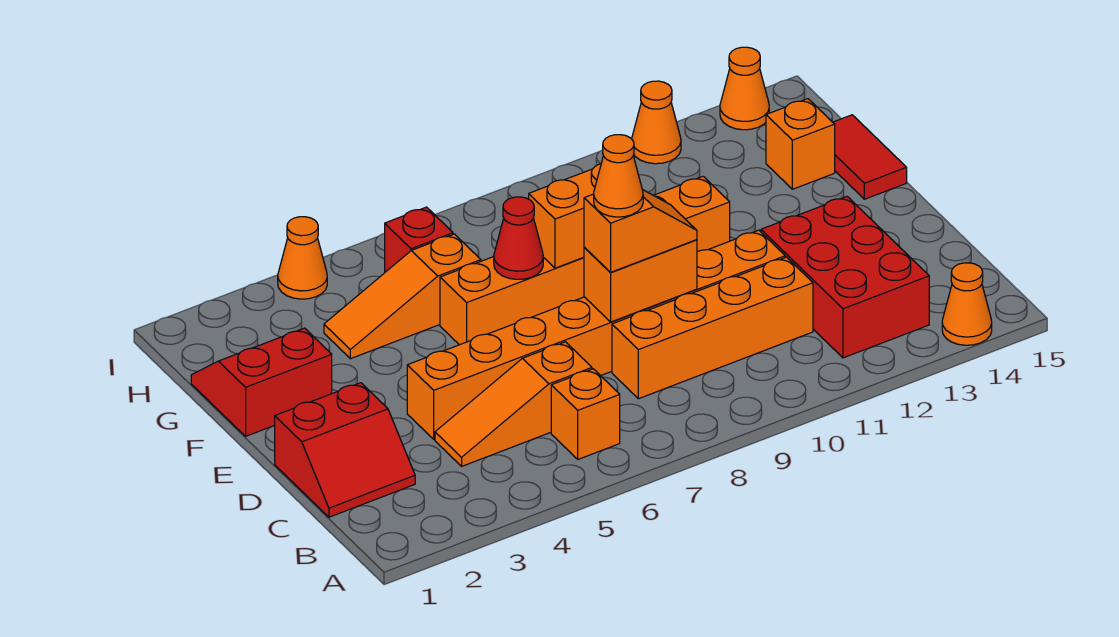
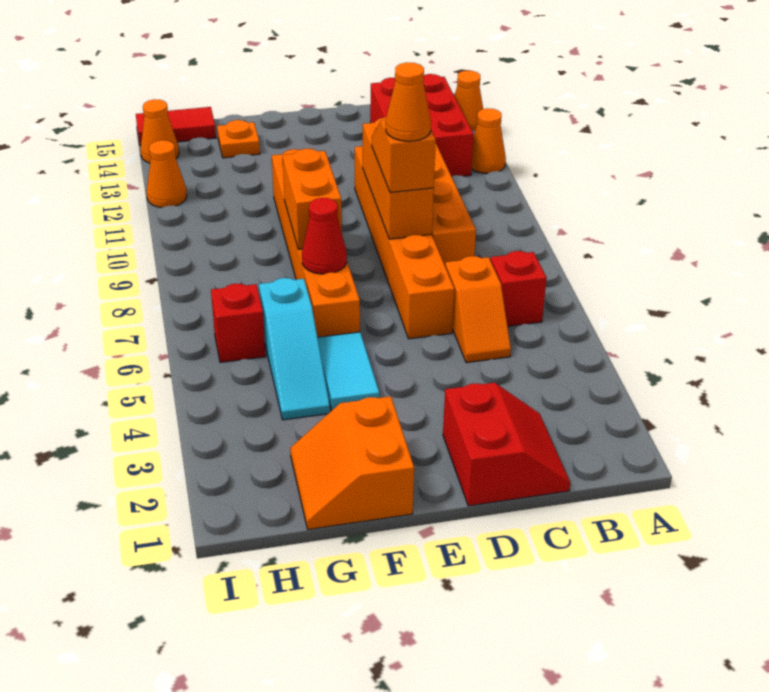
orange 1x1 brick [551,369,620,459] -> red 1x1 brick [491,251,547,326]
red 2x3 brick [761,197,929,358] -> red 2x3 brick turned to [370,74,473,176]
orange 1x3 slope [435,342,592,466] -> orange 1x2 slope [445,256,511,363]
orange 1x8 brick [407,230,785,439] -> orange 1x6 brick [355,146,454,339]
orange 1x2 brick [584,240,697,322] -> orange 1x3 brick [363,117,434,239]
red 2x2 slope [191,328,332,436] -> orange 2x2 slope [290,396,414,530]
none -> cyan 1x2 tile [318,332,379,410]
red 1x2 tile [833,115,907,199] -> red 1x2 tile moved to [136,107,216,146]
orange 1x3 slope [324,234,481,359] -> cyan 1x3 slope [259,278,330,420]
orange 1x1 brick [766,99,835,189] -> orange 1x1 plate [217,120,260,158]
orange 1x1 cone [278,217,327,299] -> orange 1x1 cone moved to [472,108,506,173]

